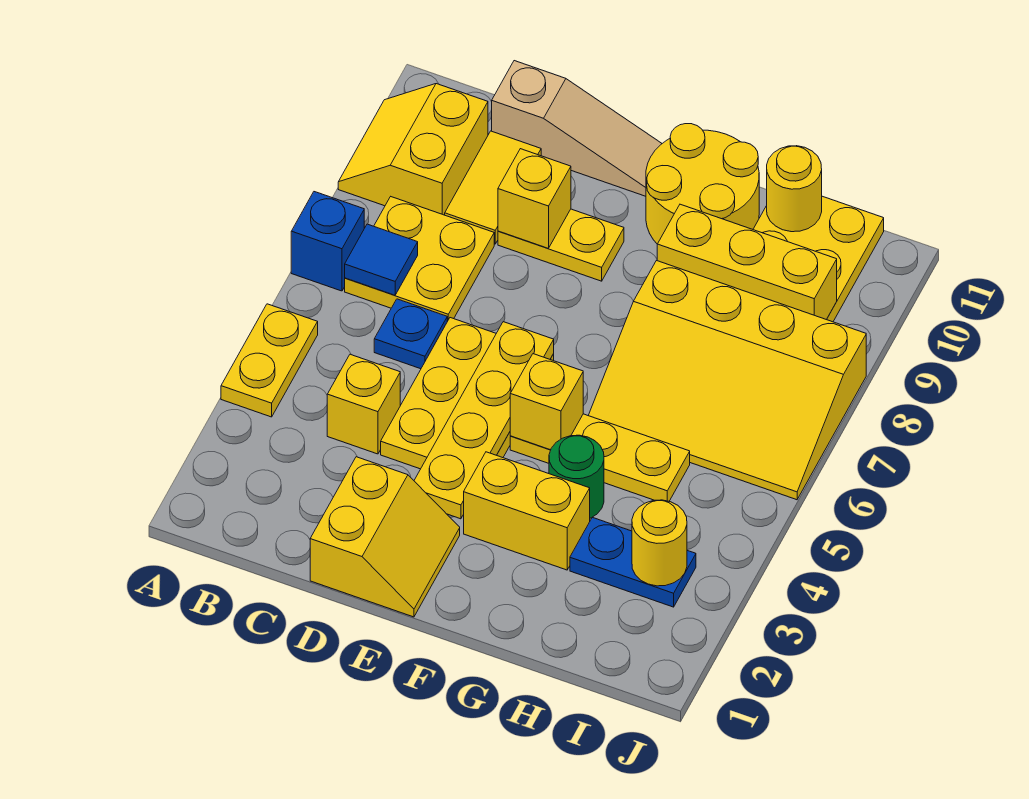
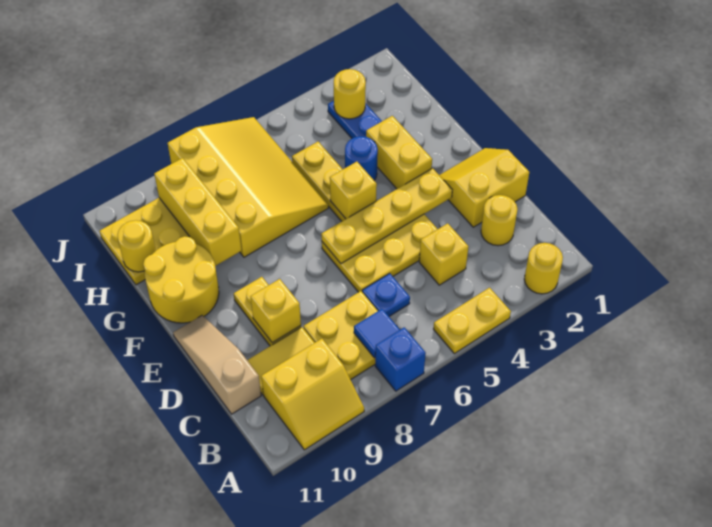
none -> yellow 1x1 round brick [524,243,563,294]
none -> yellow 1x1 round brick [481,195,517,246]
green 1x1 round brick [549,435,604,518] -> blue 1x1 round brick [345,136,378,180]

